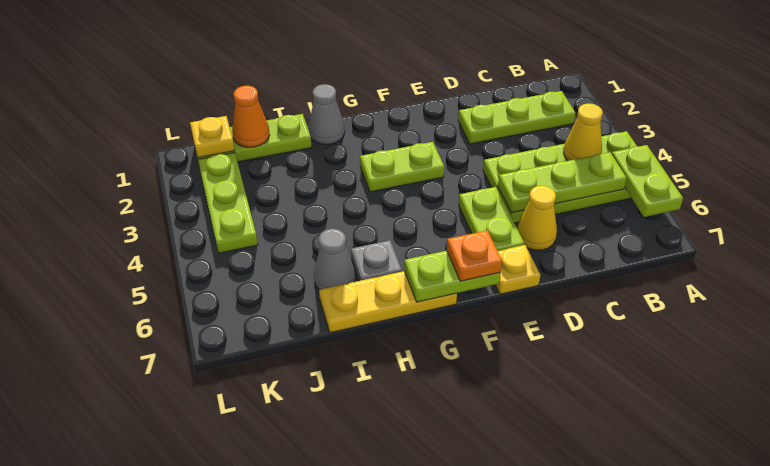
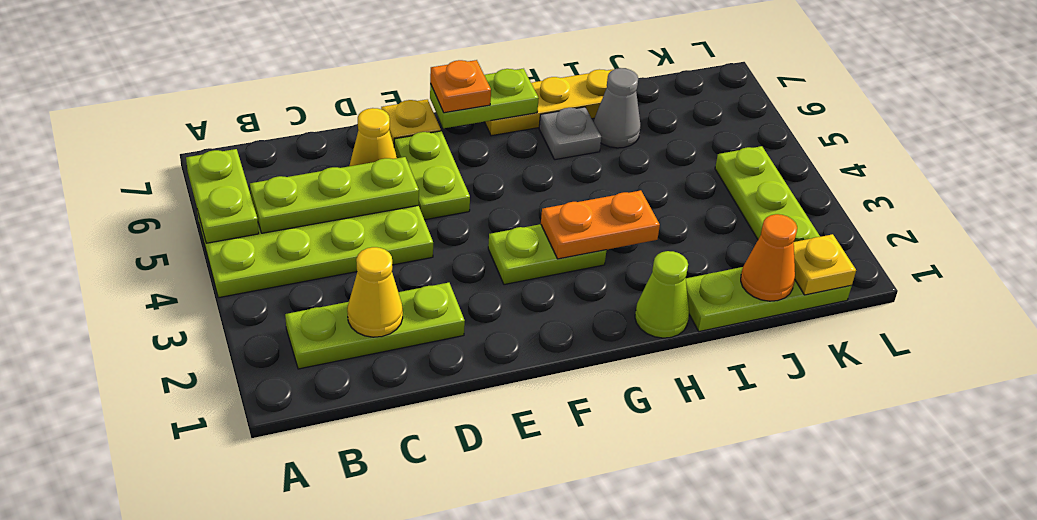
yellow 1x1 cone [563,103,603,161] -> yellow 1x1 cone moved to [347,247,403,337]
none -> orange 1x2 plate [541,190,660,259]
grey 1x1 cone [309,84,345,145] -> lime 1x1 cone [635,251,689,338]

